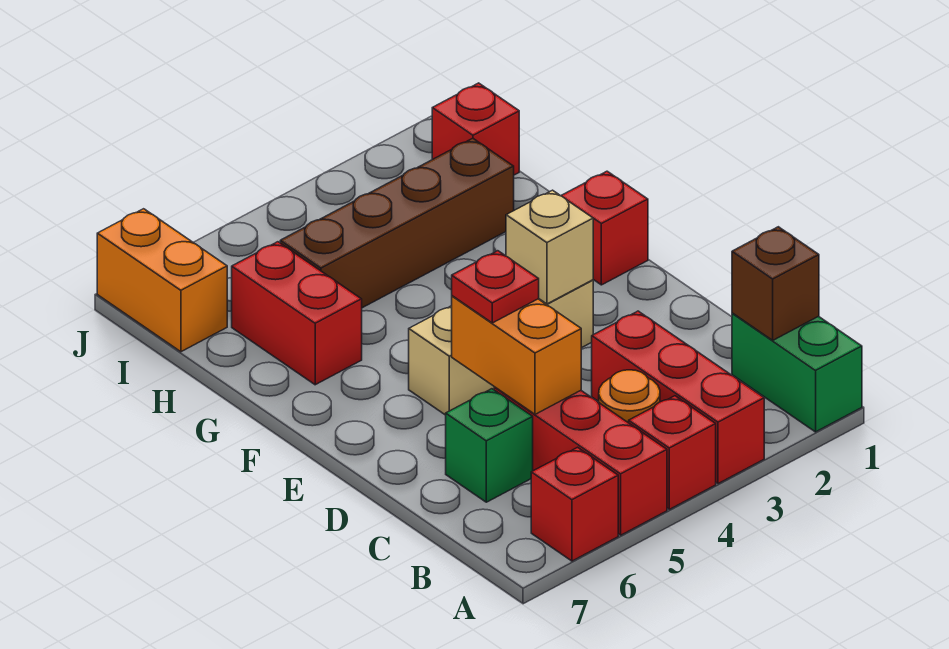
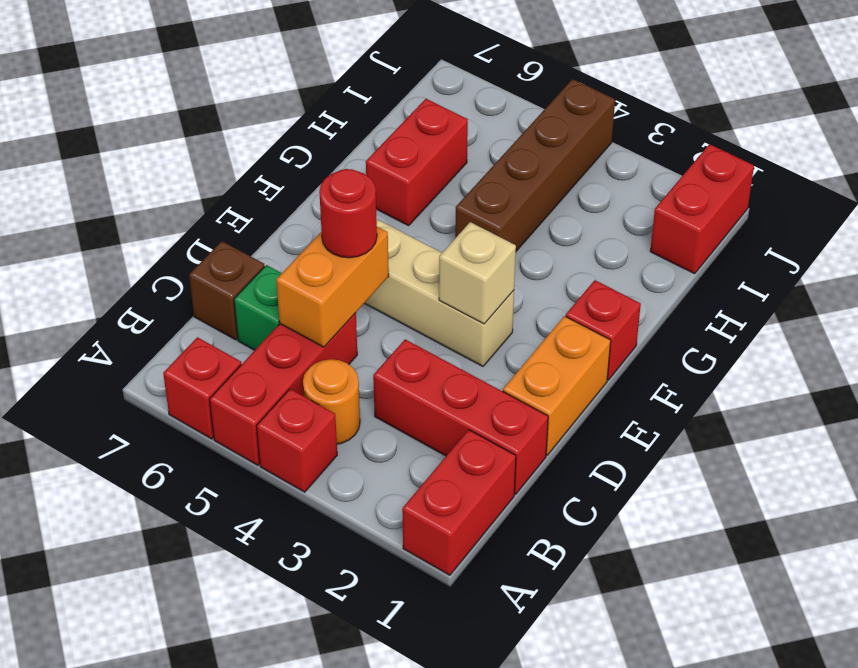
green 1x2 brick [732,313,862,432] -> red 1x2 brick [402,430,516,575]
red 1x3 brick [592,311,764,484] -> red 1x3 brick turned to [373,339,548,494]
brown 1x1 brick [732,227,819,340] -> brown 1x1 brick moved to [189,241,265,340]
red 1x1 plate [452,251,539,323] -> red 1x1 round brick [319,169,377,258]
brown 1x4 brick [280,138,514,308] -> brown 1x4 brick turned to [455,79,615,251]
red 1x1 brick [432,83,519,175] -> red 1x2 brick [650,144,754,274]
orange 1x2 brick [97,209,227,352] -> orange 1x2 brick moved to [503,316,611,455]

